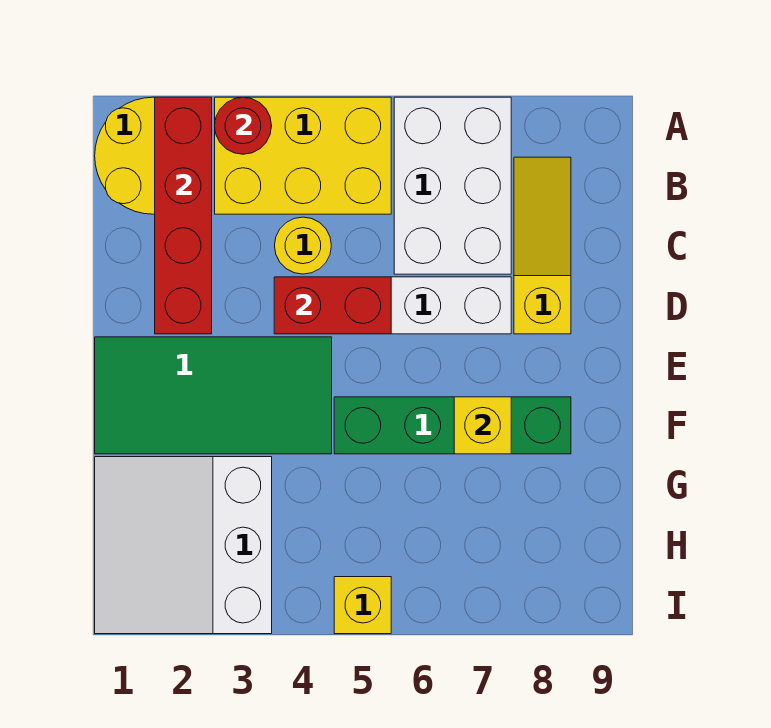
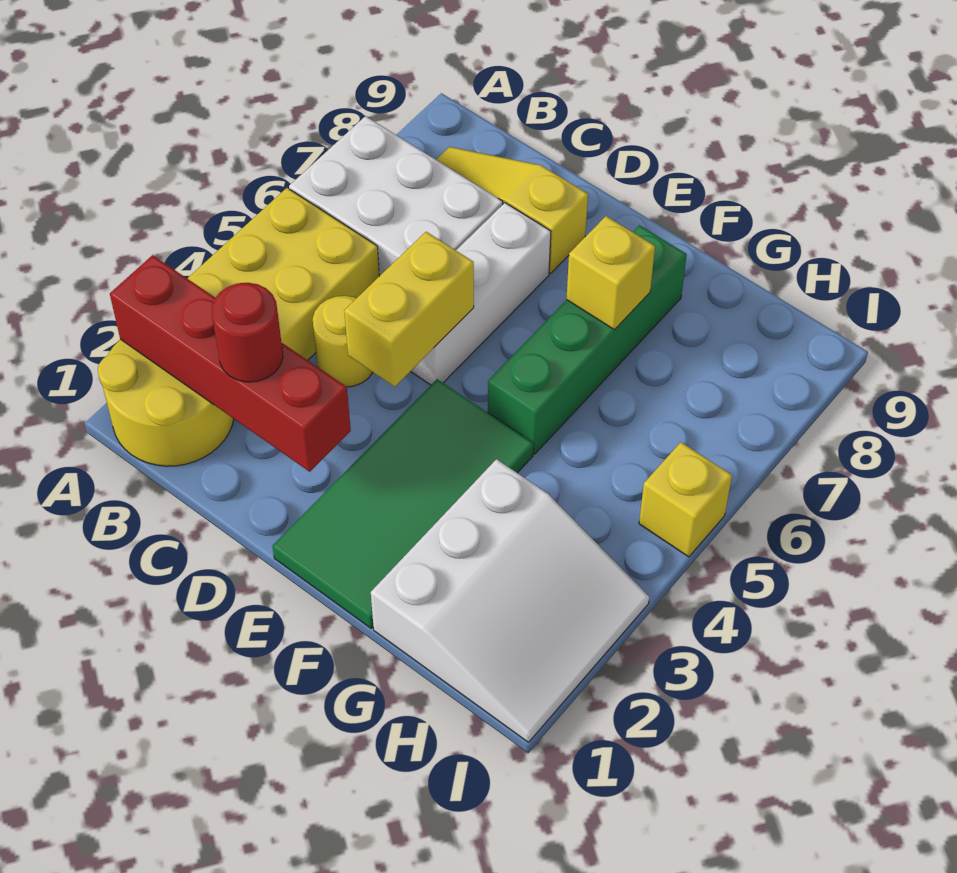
red 1x1 round brick [215,97,272,154] -> red 1x1 round brick moved to [212,283,283,382]
red 1x2 brick [274,277,391,334] -> yellow 1x2 brick [344,232,474,387]
white 3x3 slope [95,457,272,634] -> white 3x3 slope turned to [371,459,649,742]

